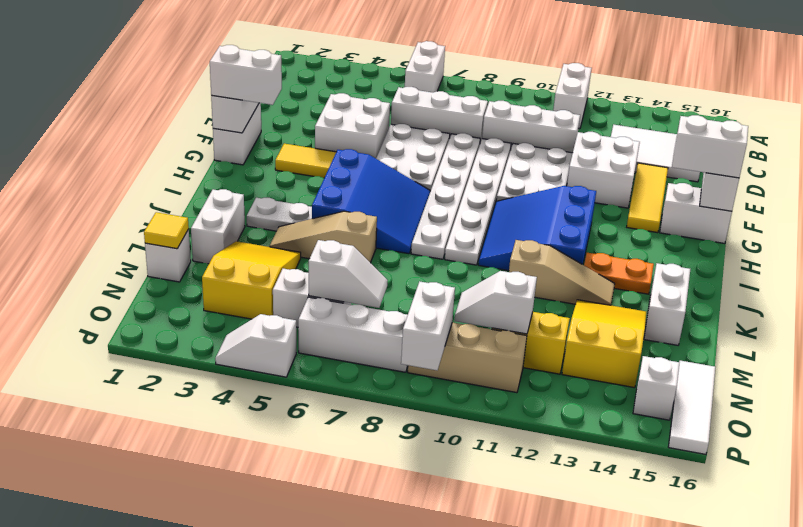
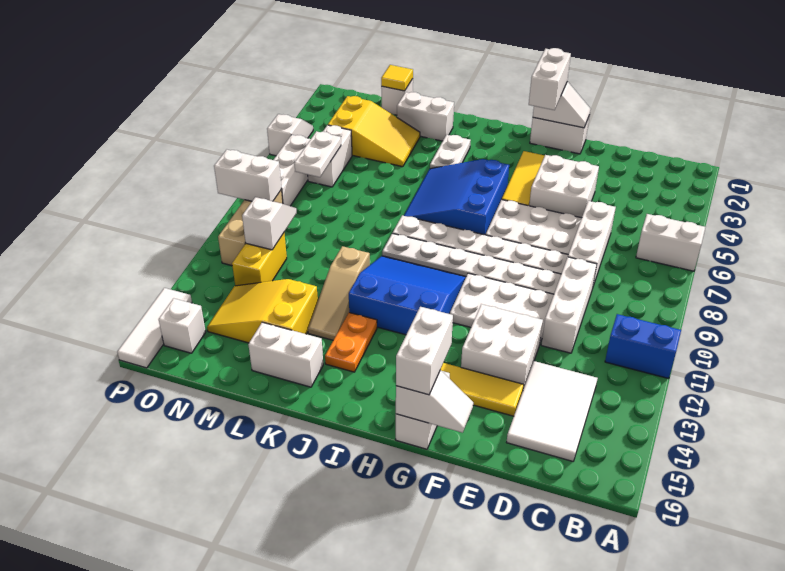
white 1x2 brick [553,63,592,129] -> blue 1x2 brick [605,314,681,379]
blue 3x3 slope [312,149,430,254] -> blue 3x3 slope turned to [404,159,509,235]
tan 1x3 slope [270,211,377,263] -> none
yellow 2x3 slope [562,300,646,388] -> yellow 2x3 slope turned to [207,279,318,343]
white 1x2 slope [309,240,388,308] -> white 1x2 plate [294,131,341,177]
white 1x3 tile [669,361,715,454] -> white 1x3 tile turned to [117,288,192,368]

